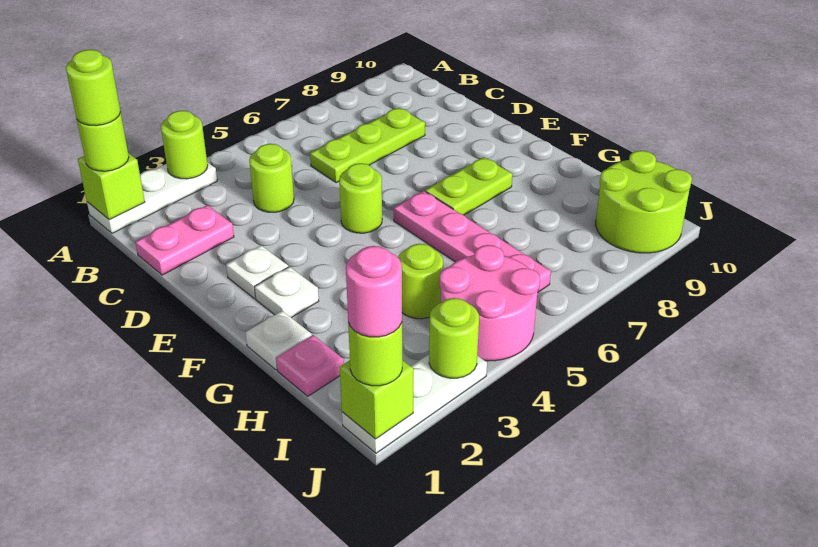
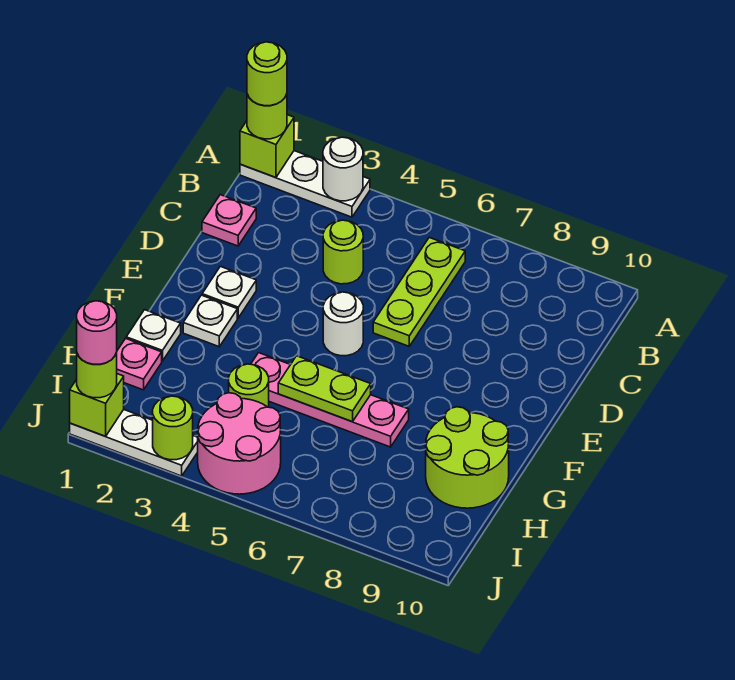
lime 1x1 round brick [161,111,208,179] -> white 1x1 round brick [323,137,363,201]
pink 1x2 plate [135,205,234,275] -> pink 1x1 plate [202,195,256,246]
lime 1x3 plate [310,108,425,183] -> lime 1x3 plate turned to [373,237,465,346]
lime 1x1 round brick [339,163,382,233] -> white 1x1 round brick [323,292,363,356]
pink 1x4 plate [394,191,551,293] -> pink 1x4 plate turned to [251,353,409,447]
lime 1x2 plate [425,157,513,215] -> lime 1x2 plate moved to [278,356,371,422]
lime 2x2 round brick [596,151,692,253] -> lime 2x2 round brick moved to [426,407,509,508]

